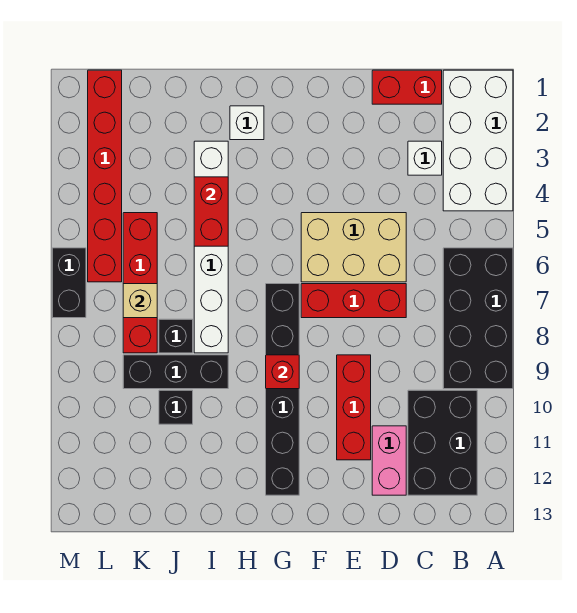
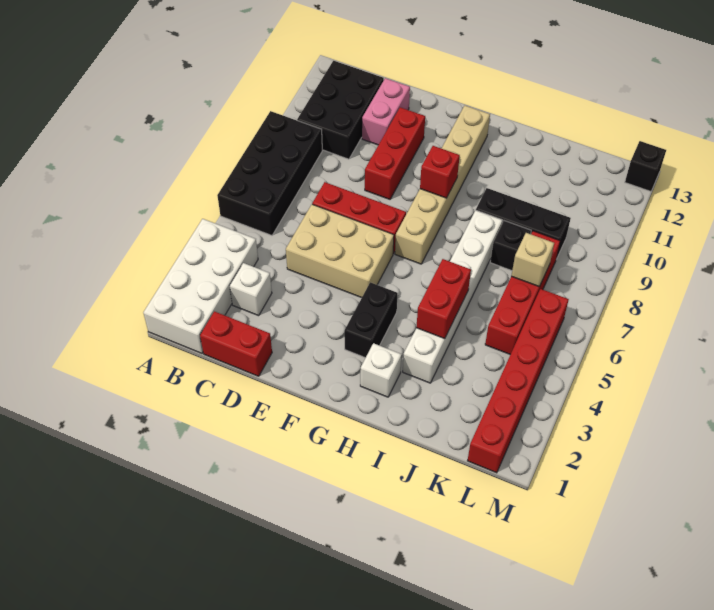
black 1x6 brick [266,284,299,495] -> tan 1x6 brick [395,106,490,264]
black 1x1 brick [159,390,193,424] -> black 1x1 brick moved to [625,141,666,191]
black 1x2 brick [52,248,86,318] -> black 1x2 brick moved to [344,282,398,358]

